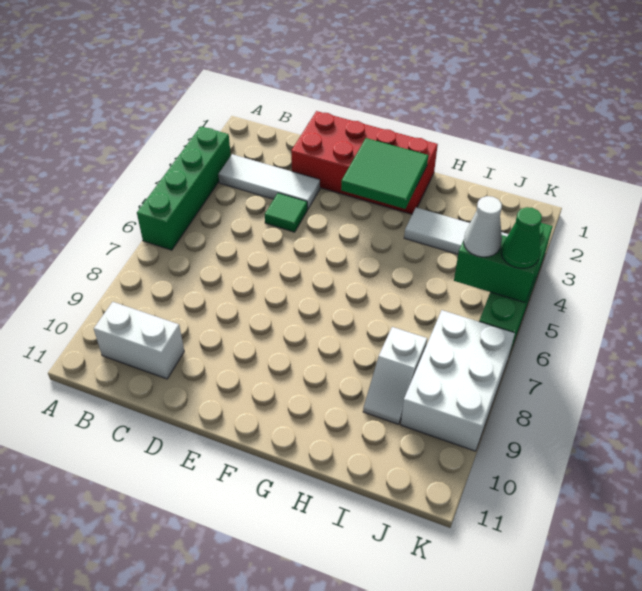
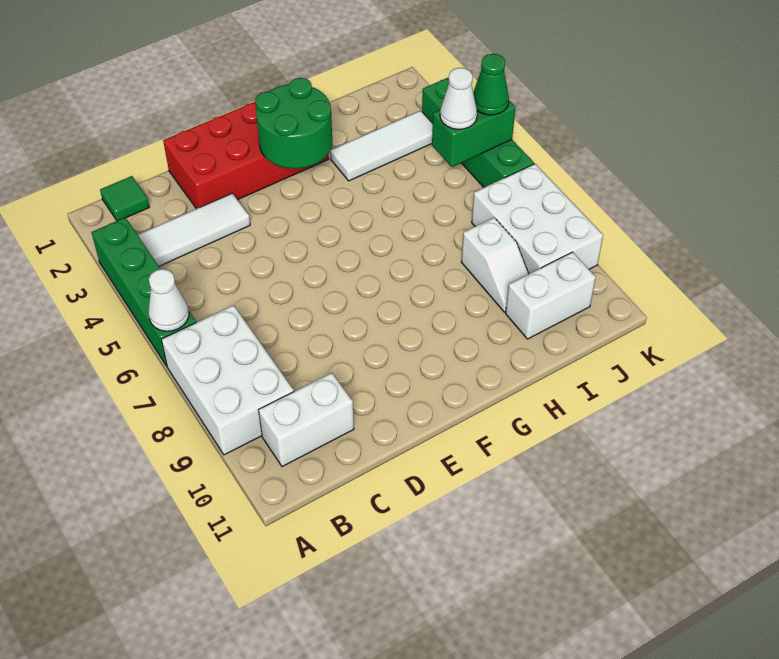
none -> white 1x1 cone [148,269,189,331]
none -> white 2x3 brick [161,305,294,455]
green 1x1 tile [265,193,307,232] -> green 1x1 tile moved to [100,176,149,221]
green 2x2 tile [341,138,428,209] -> green 2x2 round brick [255,78,332,169]
none -> white 1x2 brick [506,252,596,339]

